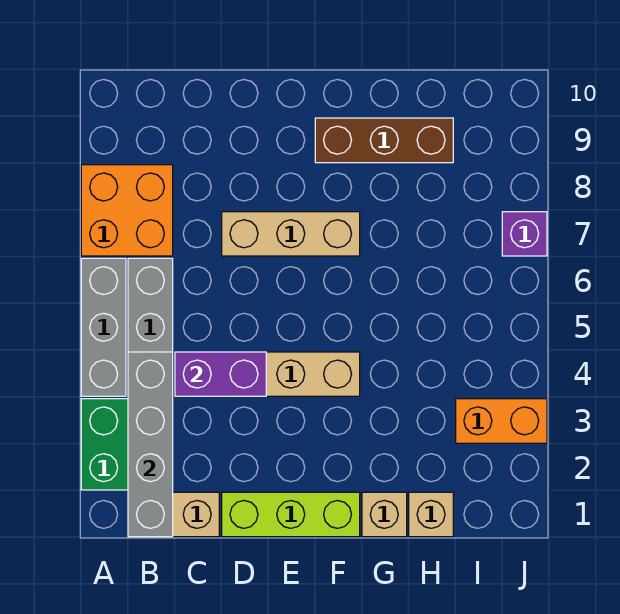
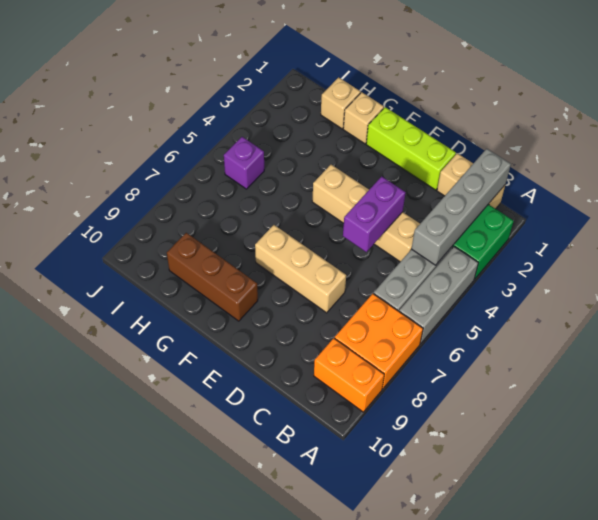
purple 1x2 brick [175,352,266,396] -> purple 1x2 brick turned to [343,176,406,252]
orange 1x2 brick [456,399,547,443] -> orange 1x2 brick moved to [314,338,384,412]
purple 1x1 brick [502,212,547,256] -> purple 1x1 brick moved to [224,137,264,189]

